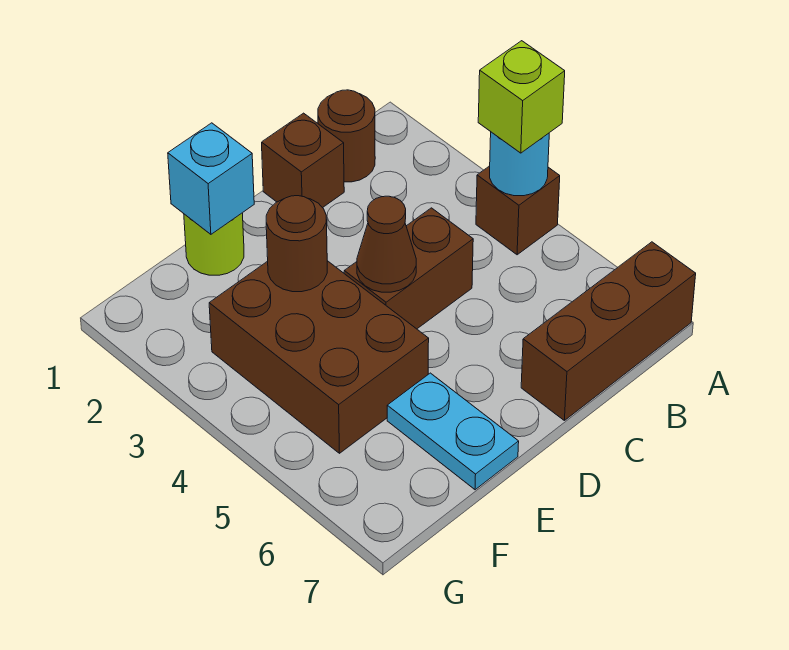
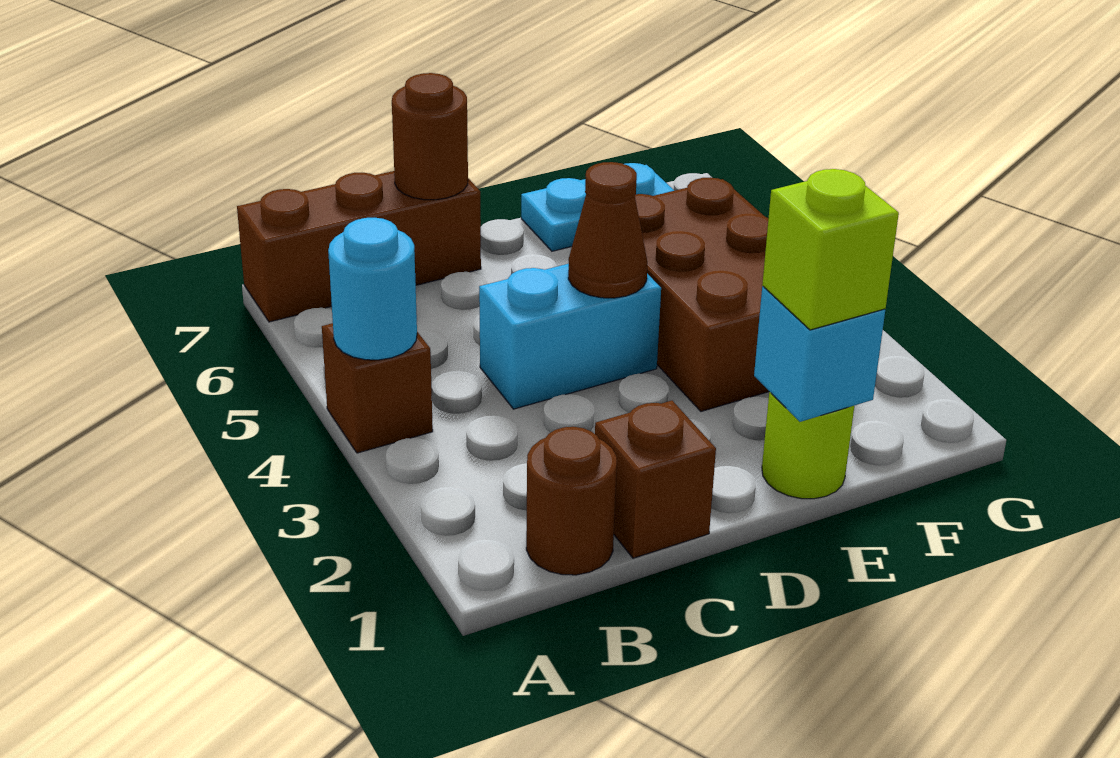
lime 1x1 brick [478,41,565,153] -> lime 1x1 brick moved to [762,169,899,330]
brown 1x2 brick [344,208,473,329] -> cyan 1x2 brick [479,264,661,409]
brown 1x1 round brick [266,196,327,292] -> brown 1x1 round brick moved to [392,73,468,200]
cyan 1x2 plate [387,373,519,490] -> cyan 1x2 plate turned to [521,163,674,251]

